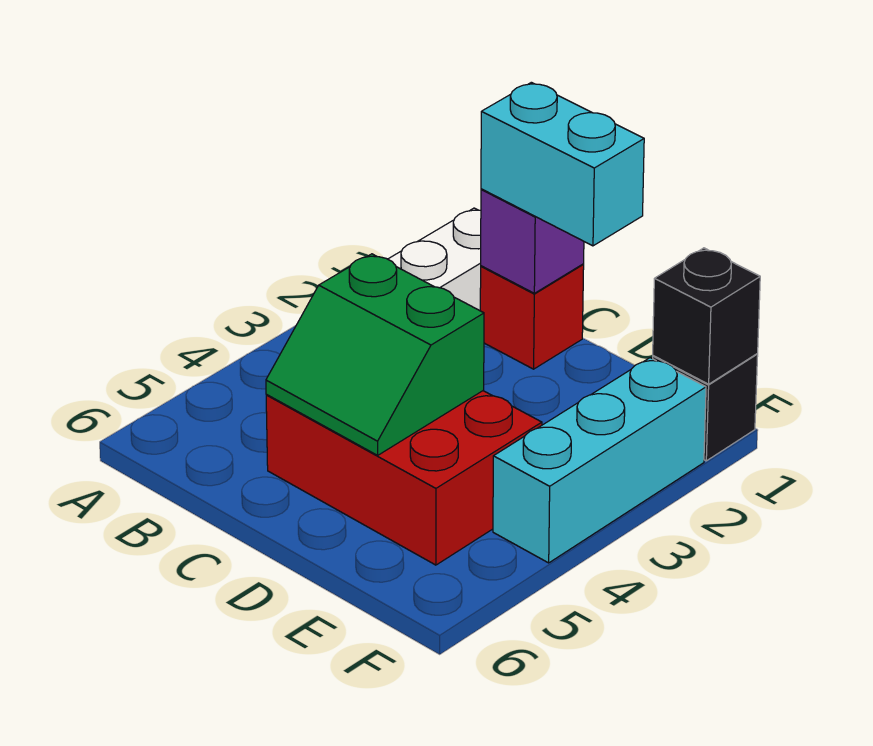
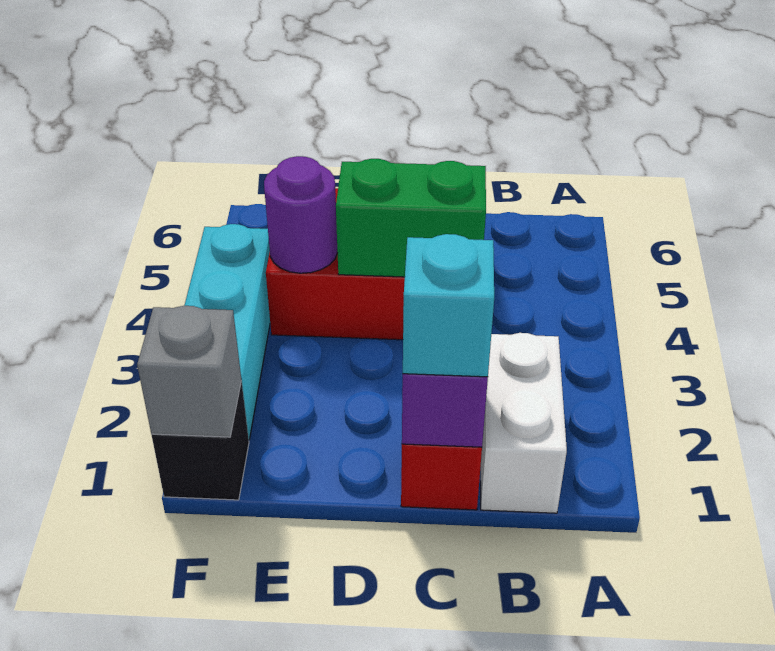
cyan 1x2 brick [481,82,644,246] -> cyan 1x1 brick [403,234,494,377]
none -> purple 1x1 round brick [264,156,338,273]
black 1x1 brick [653,248,760,384] -> grey 1x1 brick [137,306,241,437]

